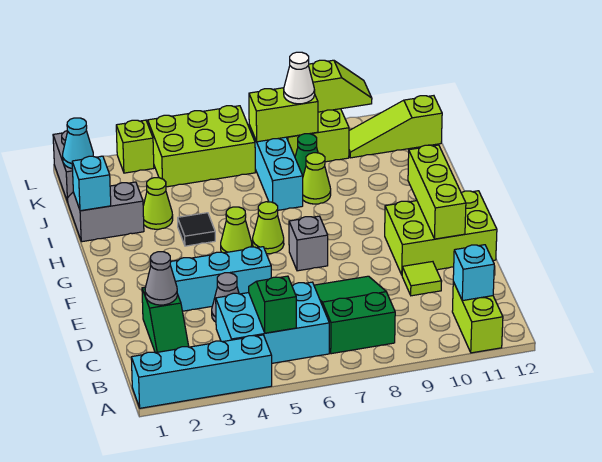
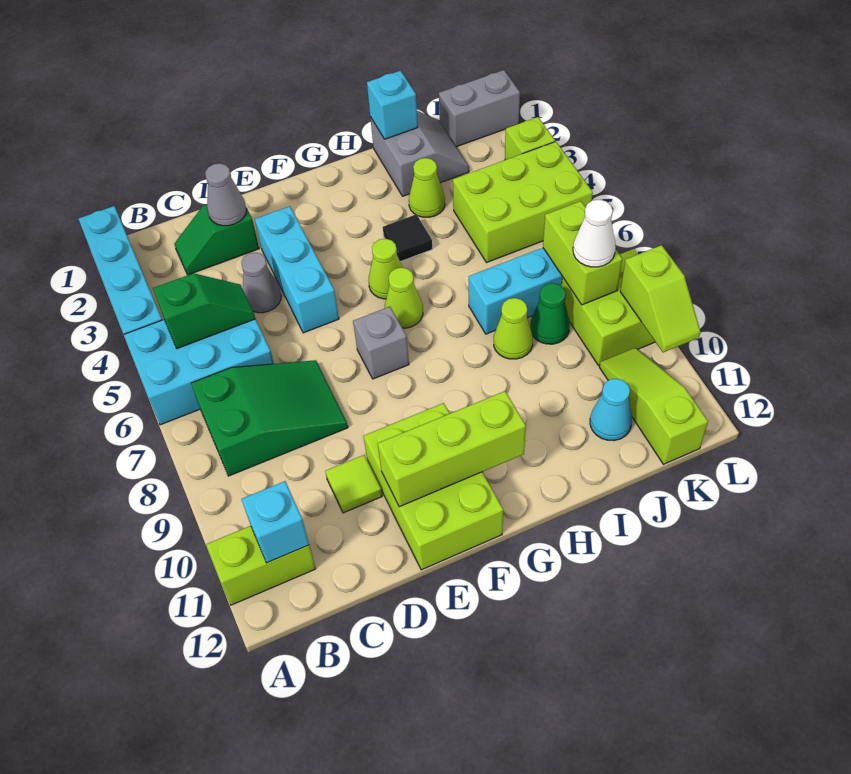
cyan 2x3 brick [216,282,329,363] -> cyan 2x3 brick turned to [124,319,274,425]
cyan 1x1 cone [63,118,93,169] -> cyan 1x1 cone moved to [590,379,632,441]
lime 2x3 brick [148,106,255,187] -> lime 2x3 brick turned to [453,142,593,263]

